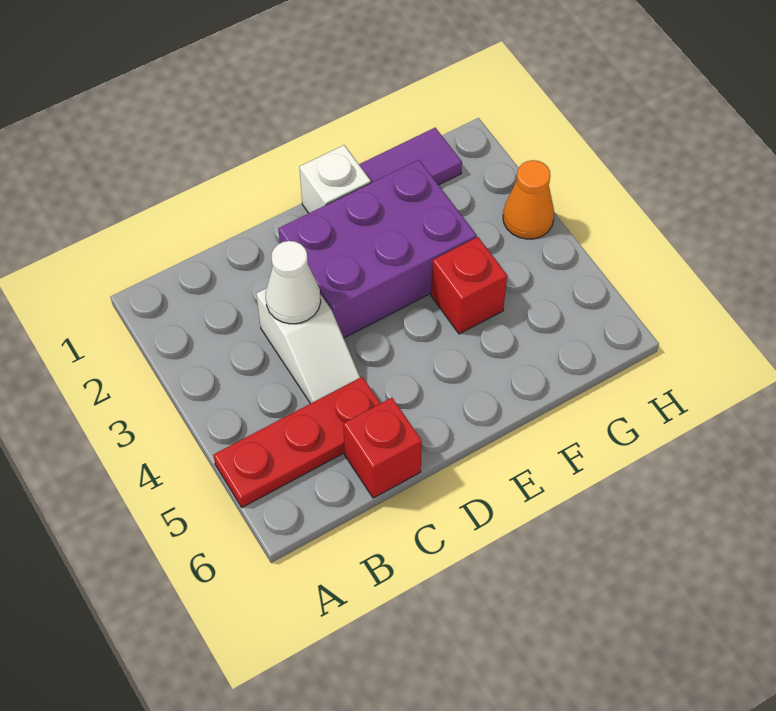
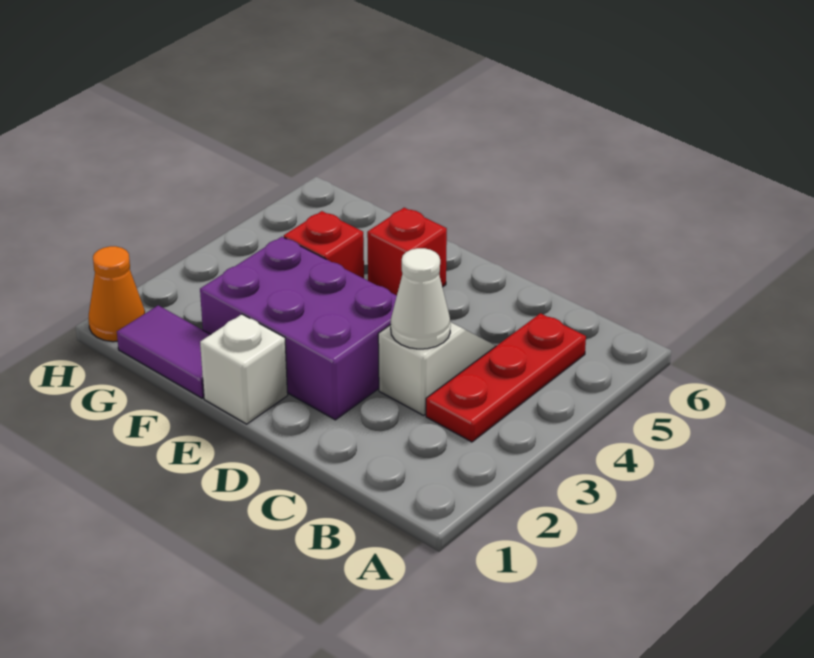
red 1x3 plate [213,377,380,507] -> red 1x3 plate turned to [426,313,586,442]
red 1x1 brick [343,398,422,498] -> red 1x1 brick moved to [367,208,447,295]
orange 1x1 cone [503,160,554,239] -> orange 1x1 cone moved to [88,246,145,342]

